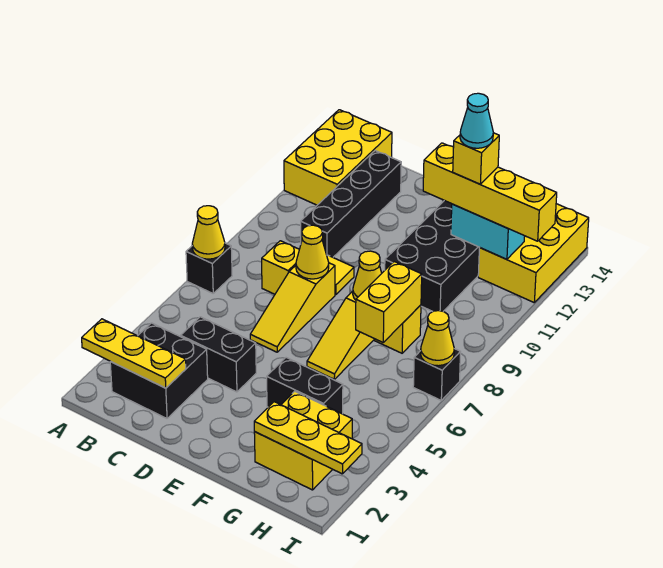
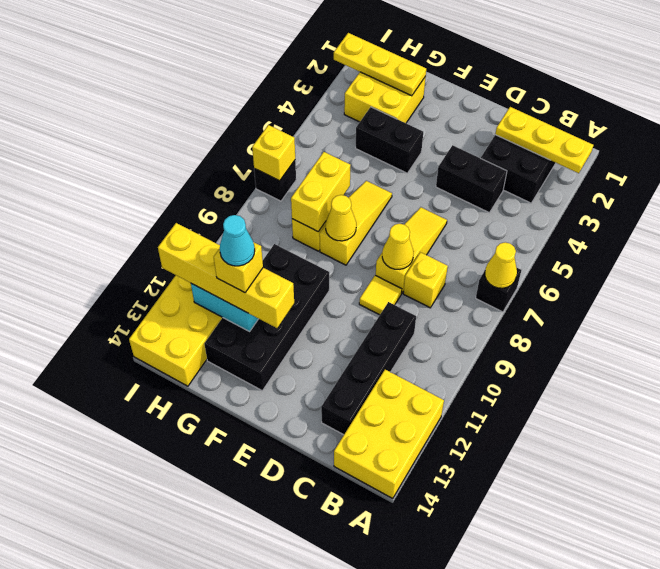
yellow 1x1 cone [421,311,454,366] -> yellow 1x1 brick [252,125,295,181]

